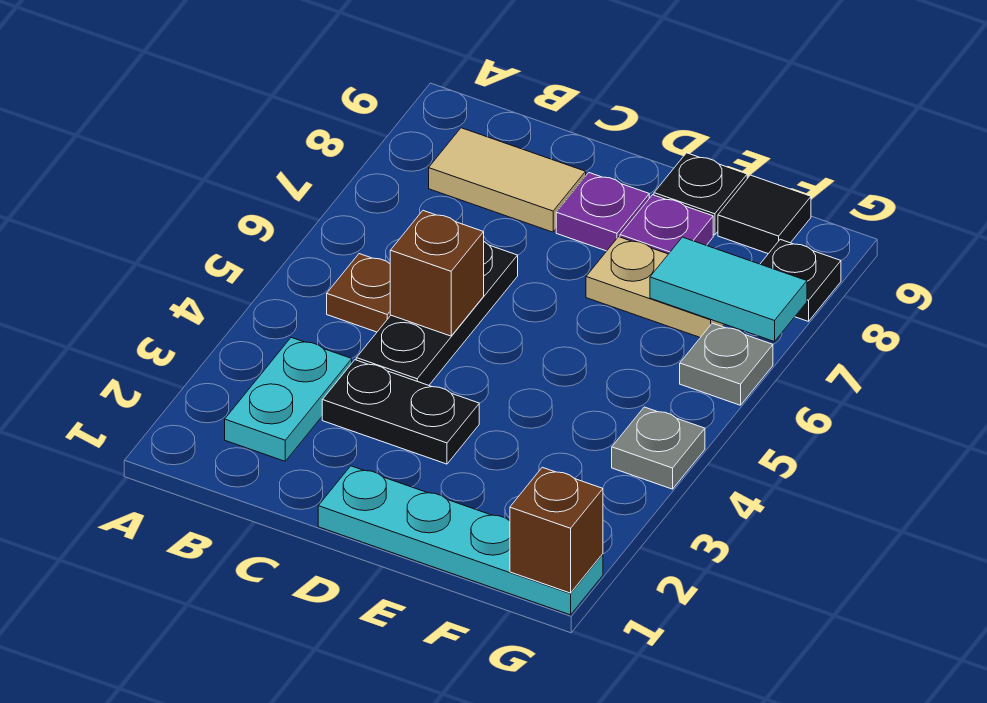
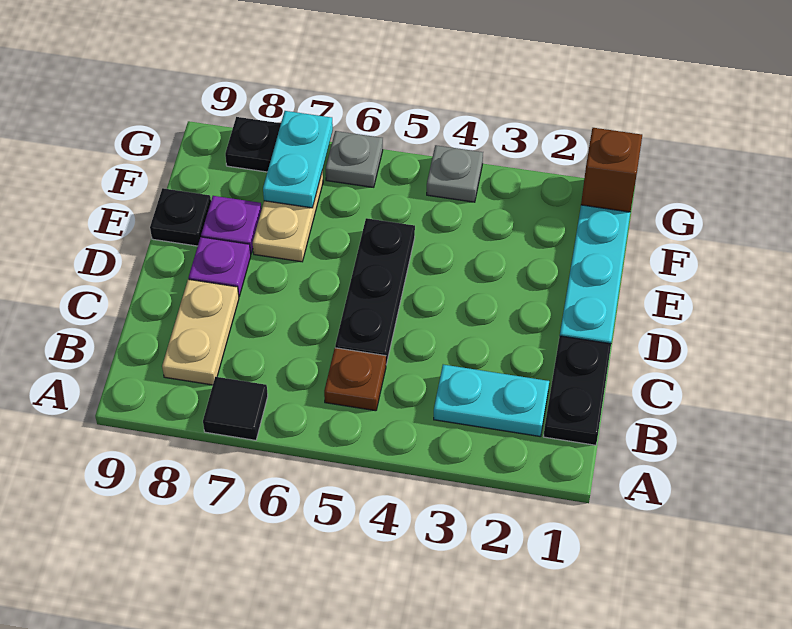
tan 1x2 tile [429,128,586,232] -> tan 1x2 plate [162,279,239,385]
black 1x2 plate [322,360,479,464] -> black 1x2 plate moved to [543,336,611,445]
black 1x3 plate [356,242,518,385] -> black 1x3 plate turned to [335,218,415,365]
brown 1x1 brick [390,211,484,336] -> none
cyan 1x2 tile [650,237,807,342] -> cyan 1x2 plate [263,111,333,208]
black 1x1 tile [718,175,811,254] -> black 1x1 tile moved to [203,377,268,440]

